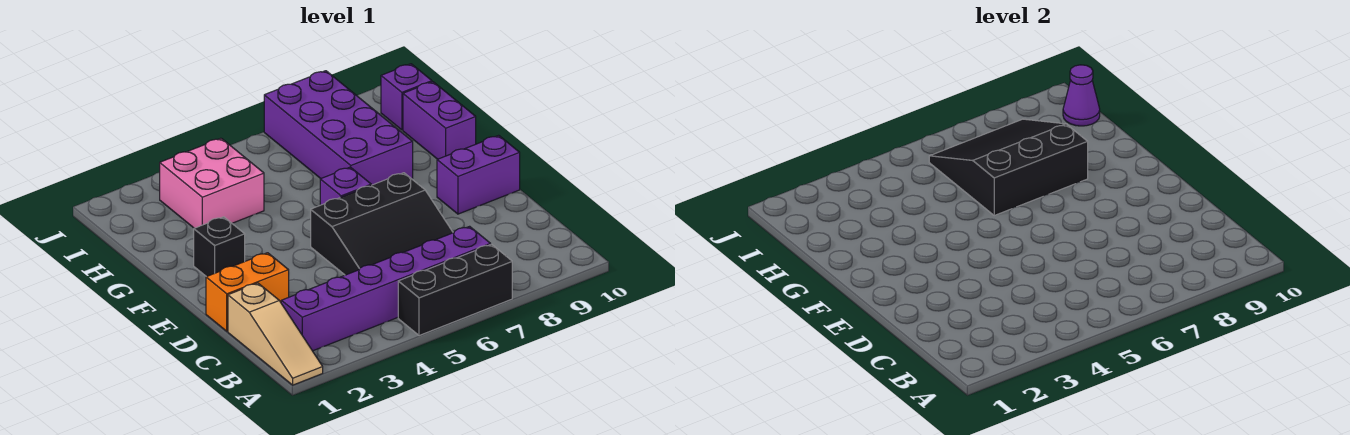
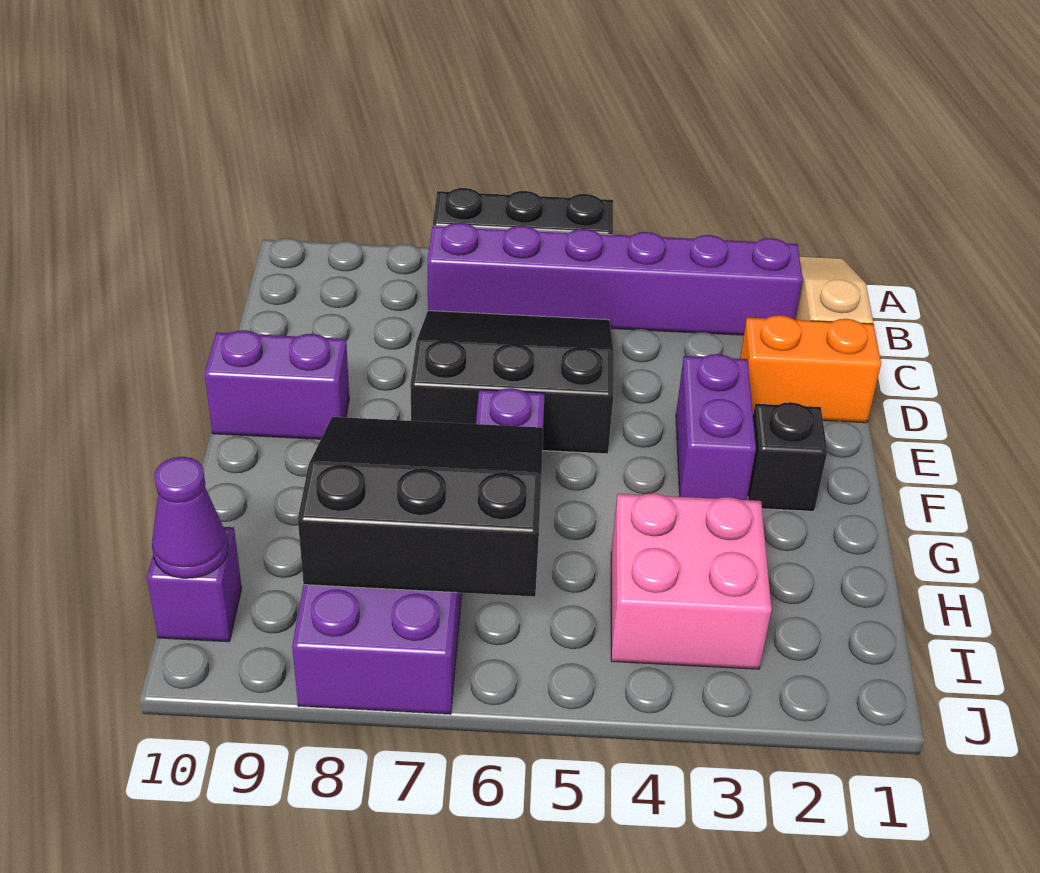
black 3x3 slope [929,119,1088,215] -> black 3x3 slope turned to [298,417,543,597]
purple 1x2 brick [403,82,476,159] -> purple 1x2 brick moved to [676,354,756,500]

